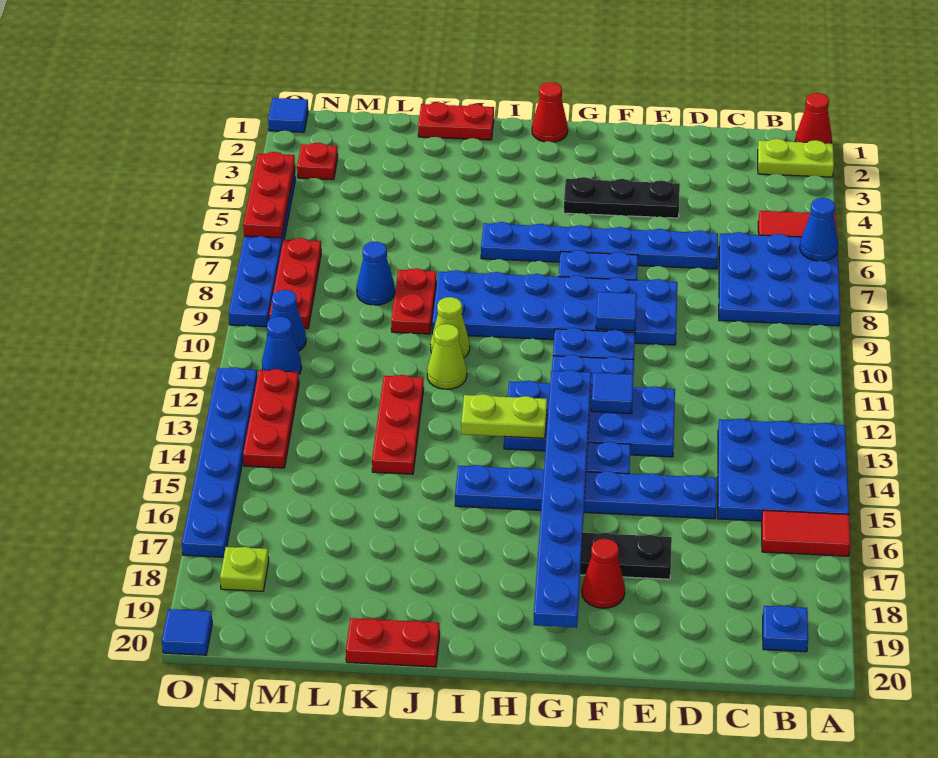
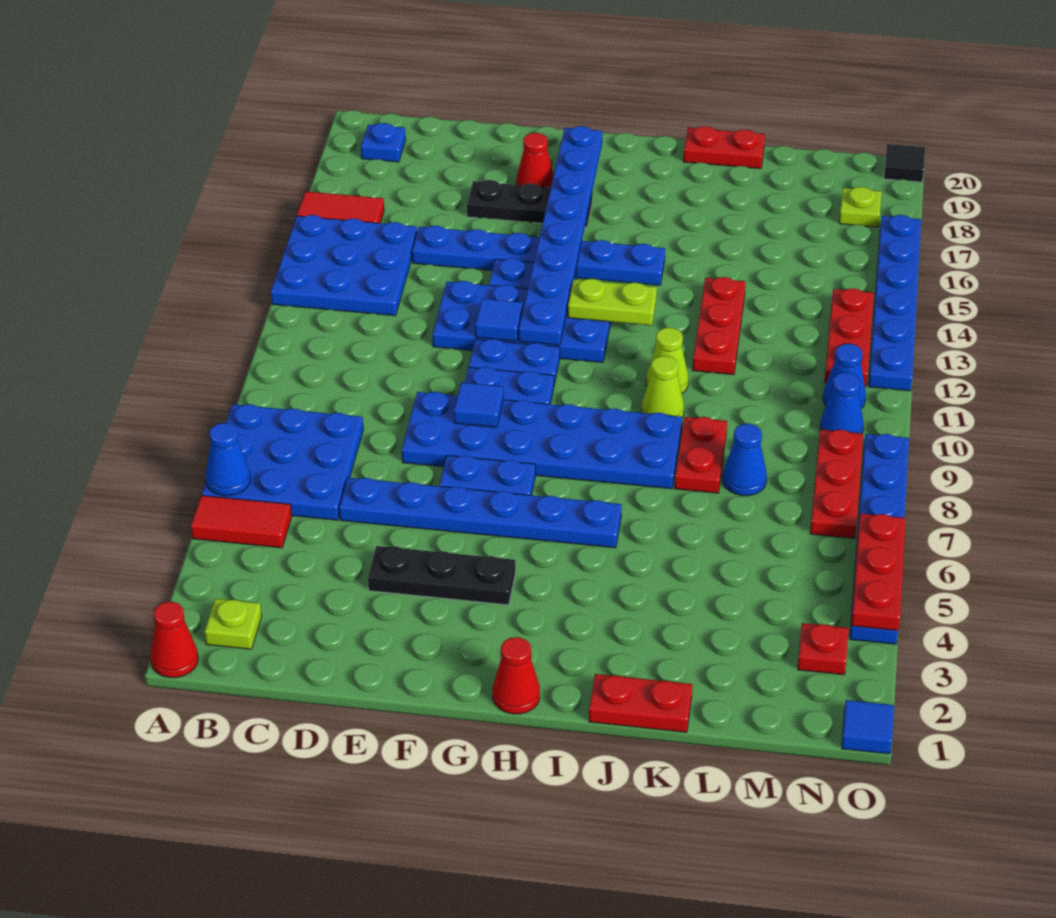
lime 1x2 plate [758,139,834,177] -> lime 1x1 plate [205,599,262,649]
blue 1x1 tile [162,609,212,655] -> black 1x1 tile [884,144,925,182]

